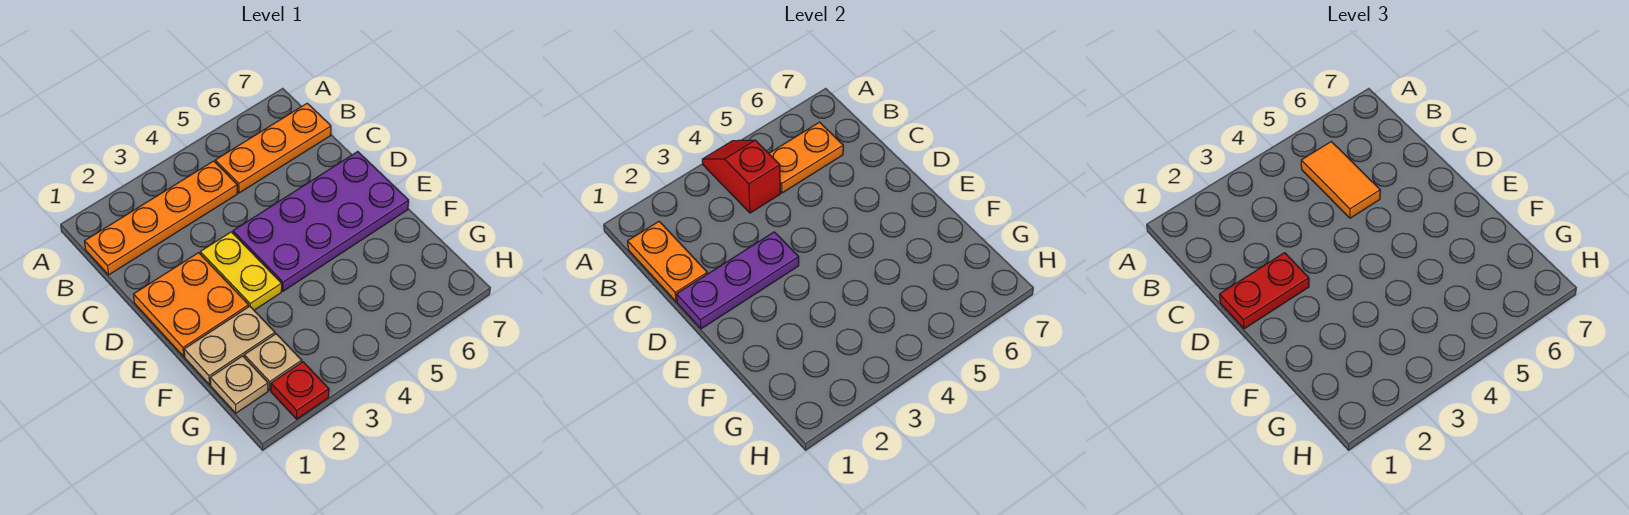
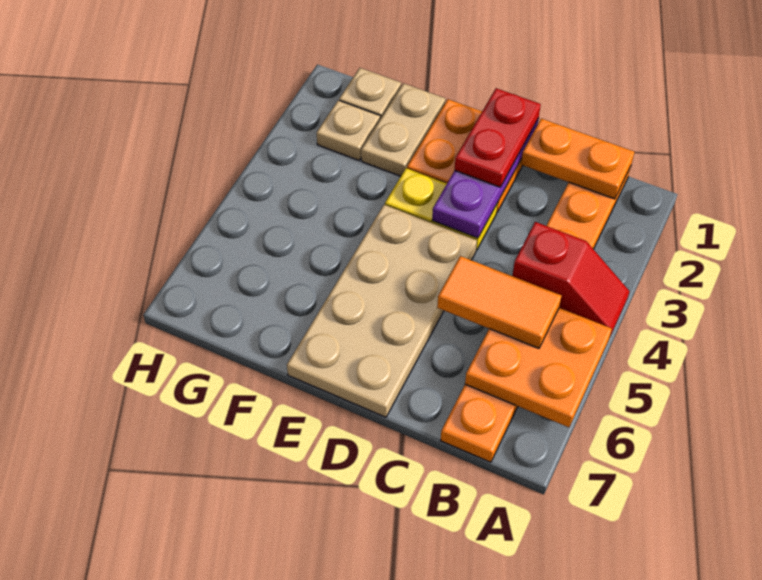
orange 1x2 plate [769,122,843,193] -> orange 2x2 plate [465,308,612,427]
purple 2x4 plate [233,152,409,291] -> tan 2x4 plate [287,205,477,417]
red 1x1 plate [271,362,329,419] -> none

